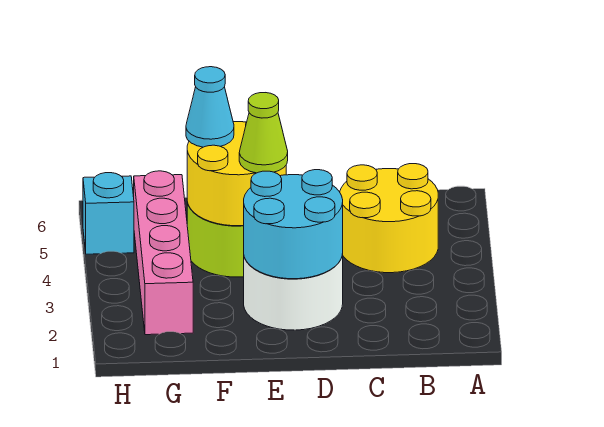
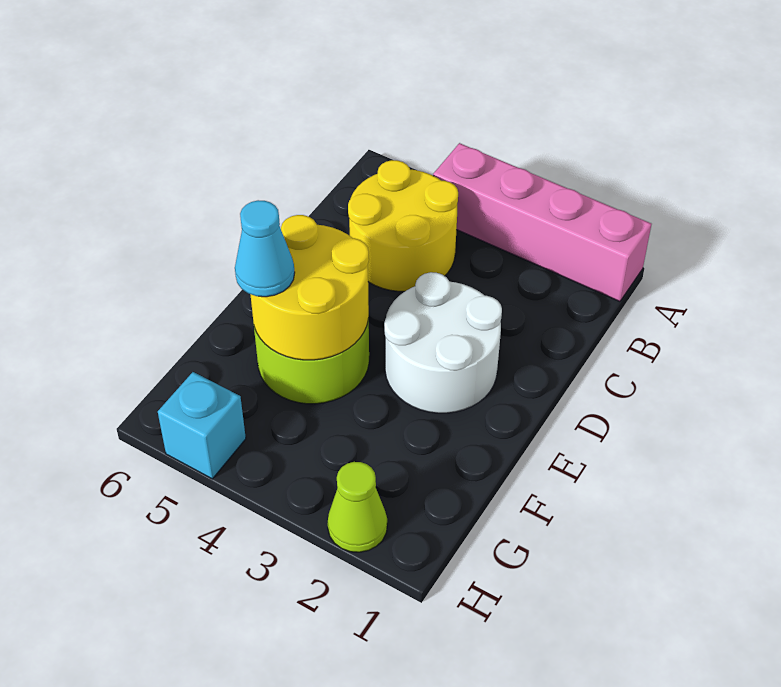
cyan 2x2 round brick [244,170,343,279] -> none
lime 1x1 cone [239,93,288,173] -> lime 1x1 cone moved to [328,462,387,552]
pink 1x4 brick [134,171,193,335] -> pink 1x4 brick moved to [433,143,652,301]

